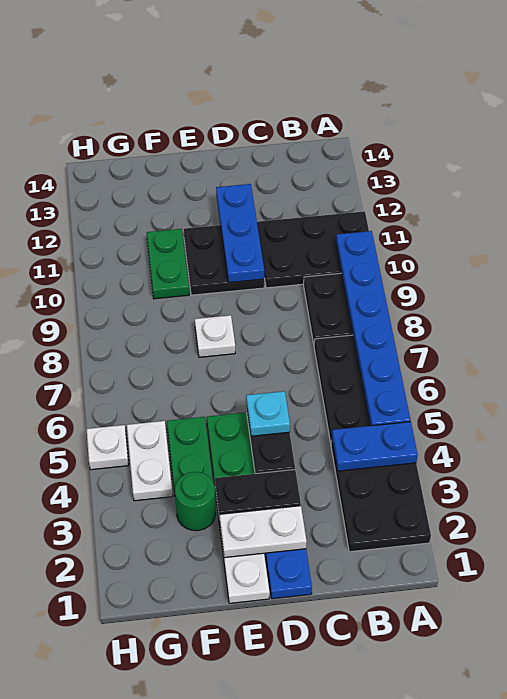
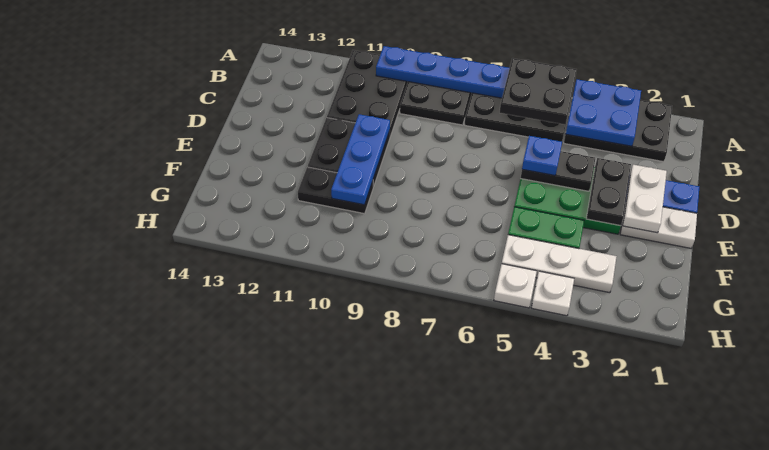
blue 1x2 plate [332,422,418,471] -> blue 2x2 plate [566,79,641,146]
none -> black 2x2 plate [500,58,576,125]
cyan 1x1 plate [246,391,290,436] -> blue 1x1 plate [522,136,562,176]
blue 1x3 plate [216,184,264,283] -> blue 1x3 plate turned to [331,114,390,205]
white 1x1 plate [195,315,235,357] -> white 1x1 plate moved to [531,271,574,316]
green 1x1 round brick [175,472,216,531] -> none
green 1x2 plate [147,229,189,299] -> black 1x2 plate [298,167,373,214]
white 1x2 plate [127,421,173,501] -> white 1x3 plate [502,235,617,293]

